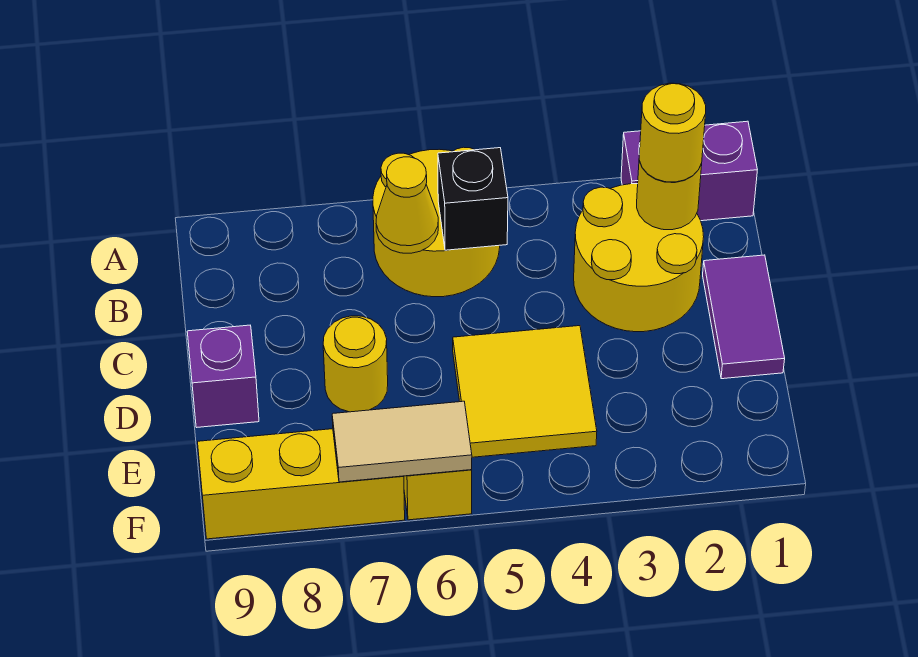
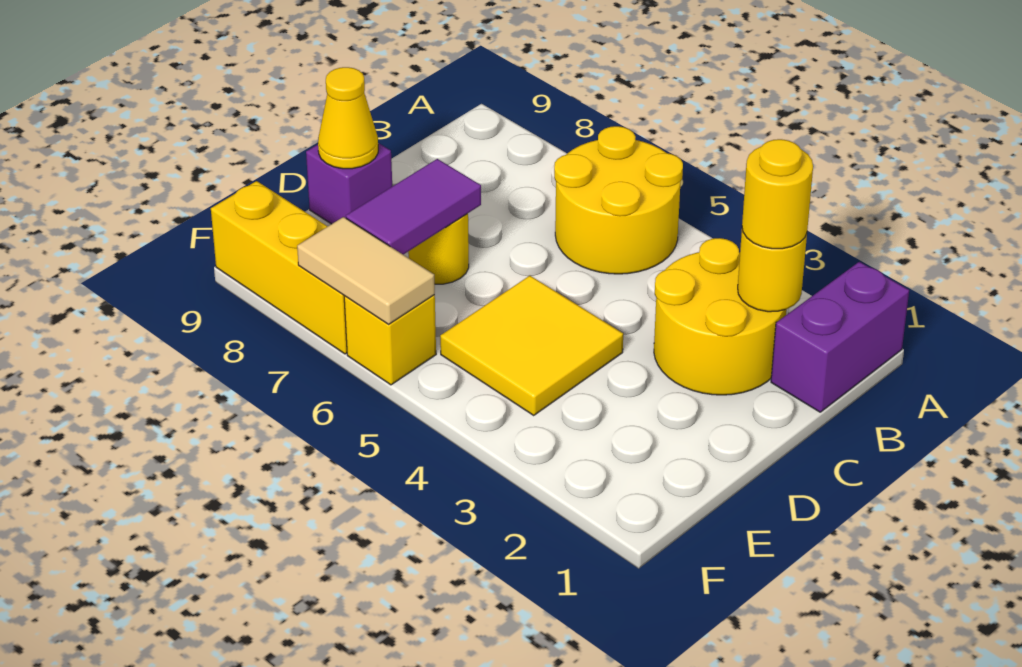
purple 1x2 brick [621,121,757,221] -> purple 1x2 brick turned to [771,262,909,412]
black 1x1 brick [438,148,508,250] -> none
yellow 1x1 cone [376,157,438,253] -> yellow 1x1 cone moved to [318,67,378,169]
purple 1x2 tile [703,255,785,379] -> purple 1x2 tile moved to [346,159,481,255]

